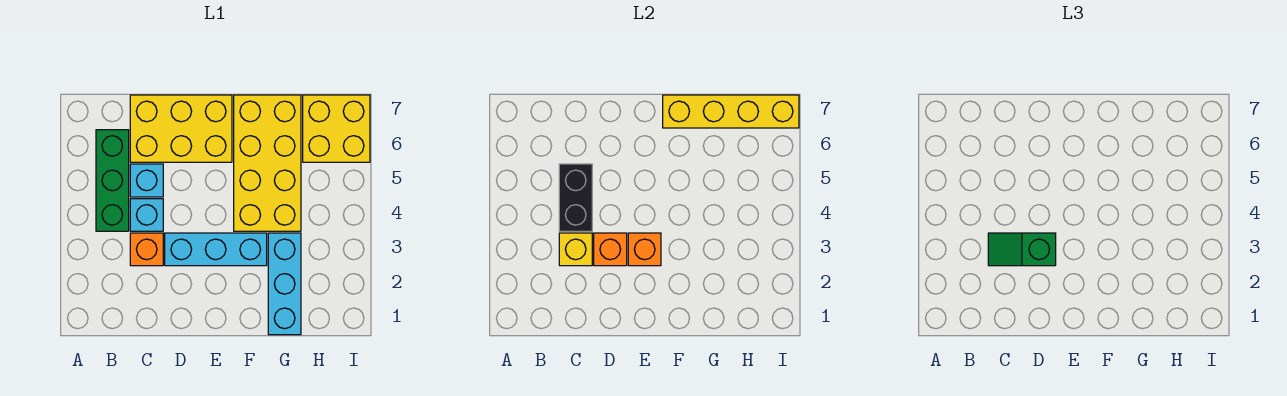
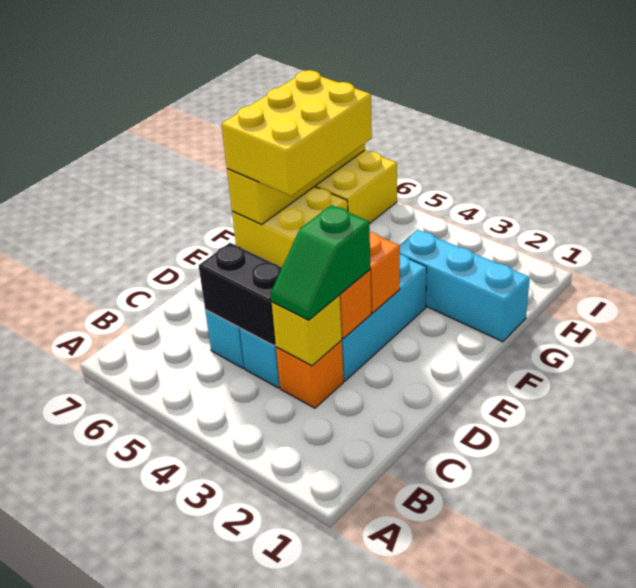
green 1x3 brick [96,130,129,231] -> none
yellow 2x3 brick [130,95,232,162] -> yellow 2x3 brick moved to [222,70,372,196]
yellow 2x4 brick [234,95,301,231] -> yellow 2x2 brick [232,187,348,267]

